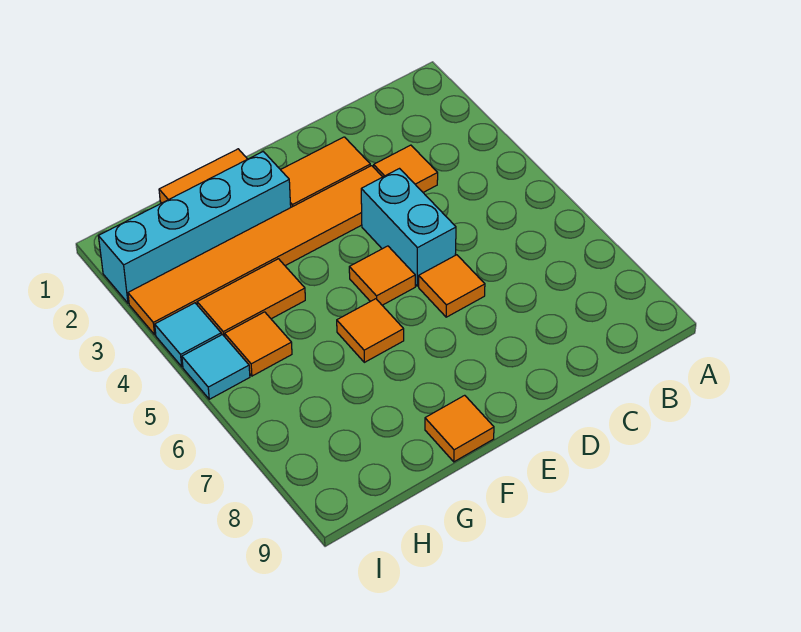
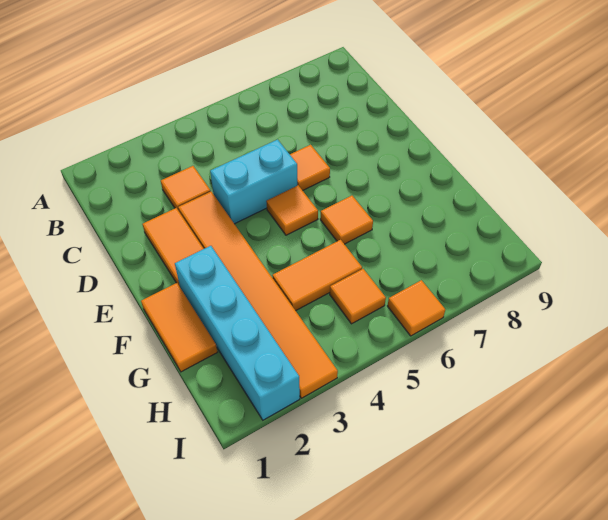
orange 1x1 tile [425,395,494,462] -> orange 1x1 tile moved to [388,280,445,336]
orange 1x2 tile [197,259,305,337] -> orange 1x2 tile turned to [272,240,362,311]
cyan 1x1 tile [155,303,221,367] -> none
cyan 1x1 tile [182,335,250,399] -> none

